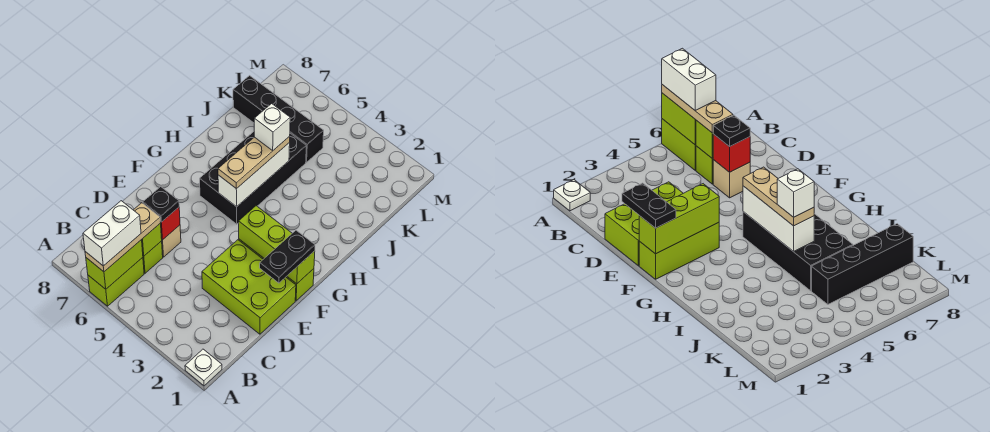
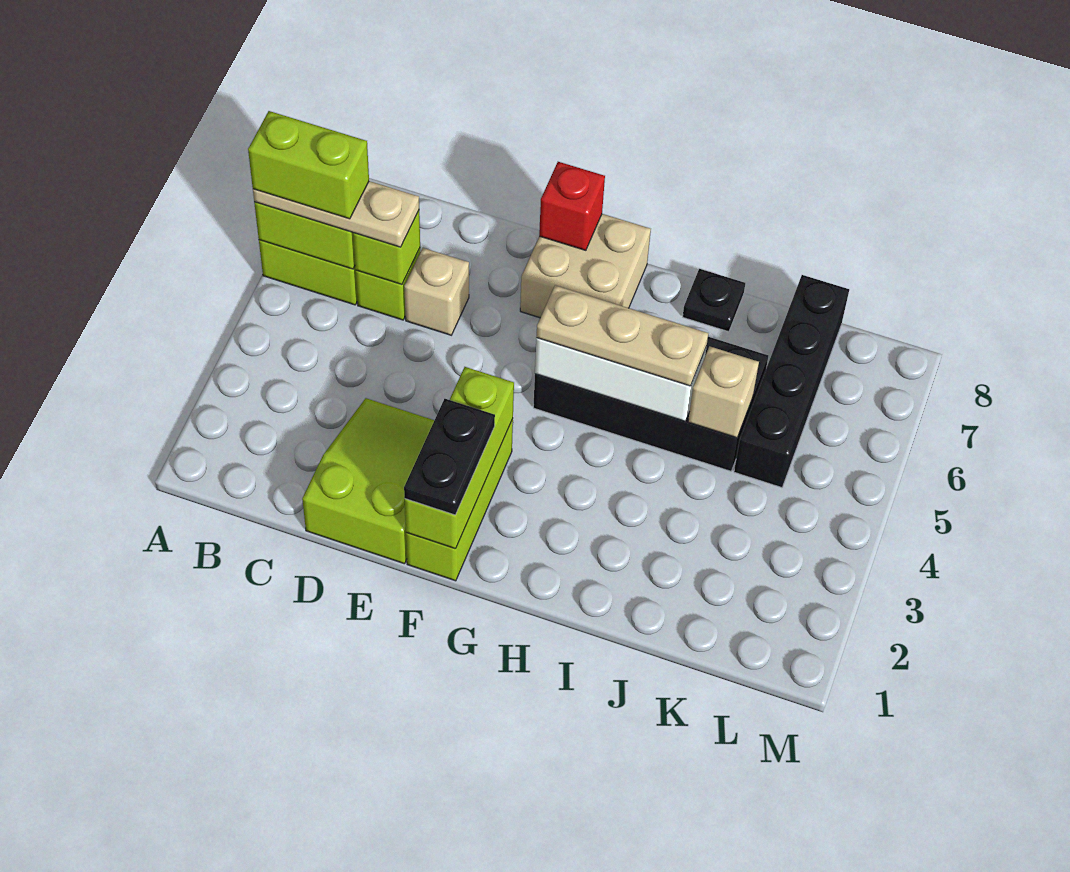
white 1x1 plate [185,349,222,386] -> none
white 1x2 brick [83,201,141,266] -> lime 1x2 brick [248,111,369,219]
lime 2x3 brick [202,240,296,334] -> lime 2x3 slope [302,398,434,564]
red 1x1 brick [161,207,180,240] -> red 1x1 brick moved to [539,162,605,250]
black 1x1 plate [143,187,179,222] -> black 1x1 plate moved to [683,269,745,332]
black 1x2 plate [260,230,315,283] -> black 1x2 plate turned to [404,399,495,515]
none -> tan 2x2 brick [520,214,651,318]
white 1x1 brick [254,104,290,150] -> none
none -> tan 1x1 brick [688,346,759,438]

